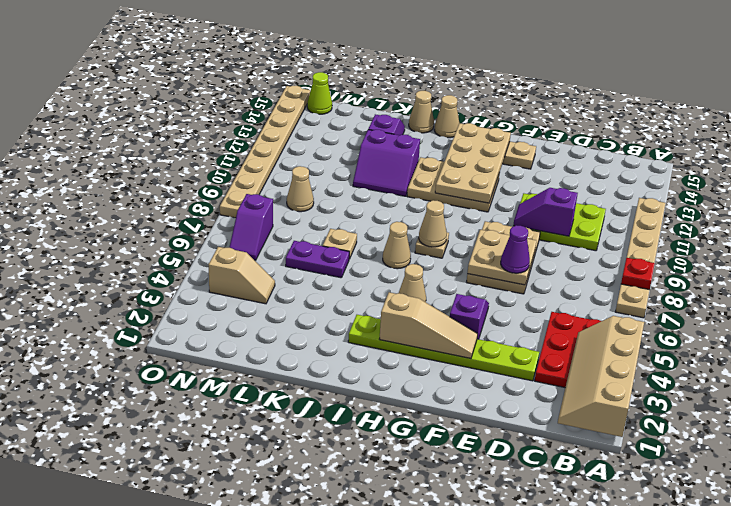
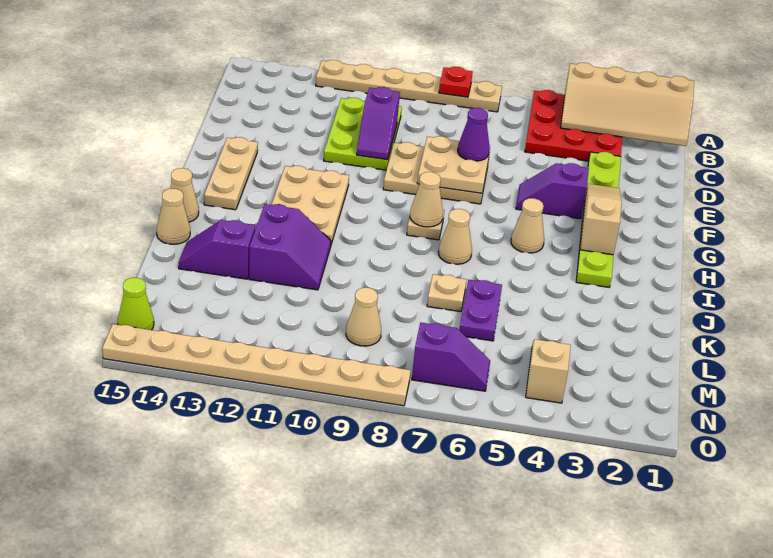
tan 2x4 plate [435,123,511,203] -> none

